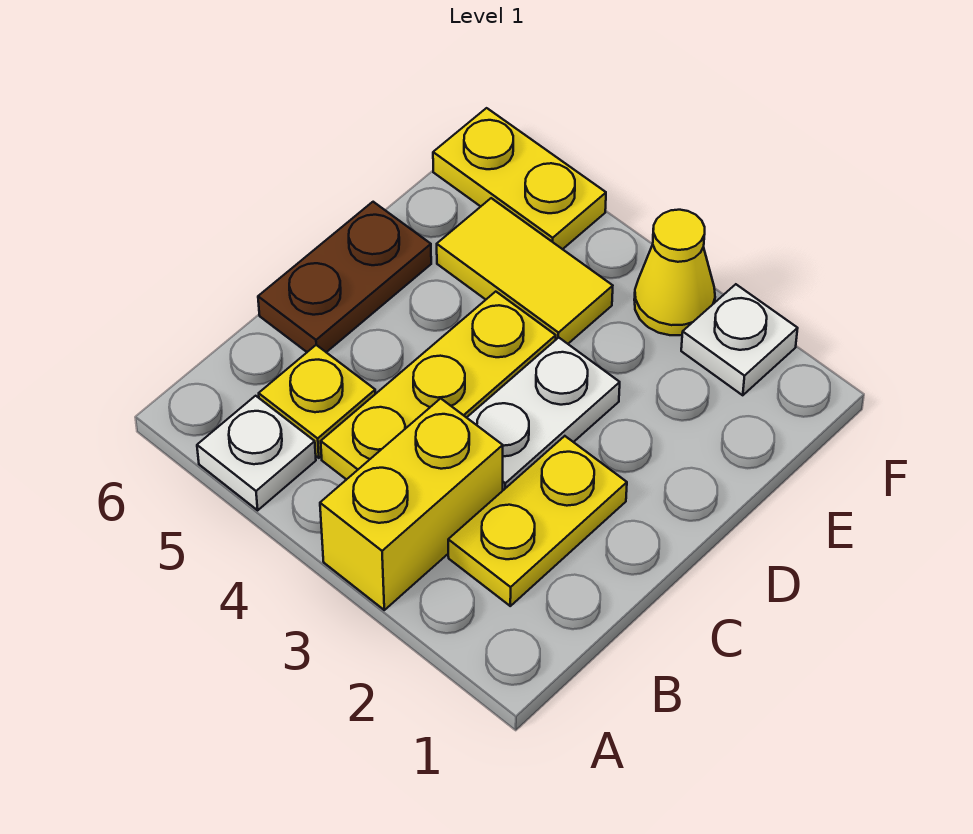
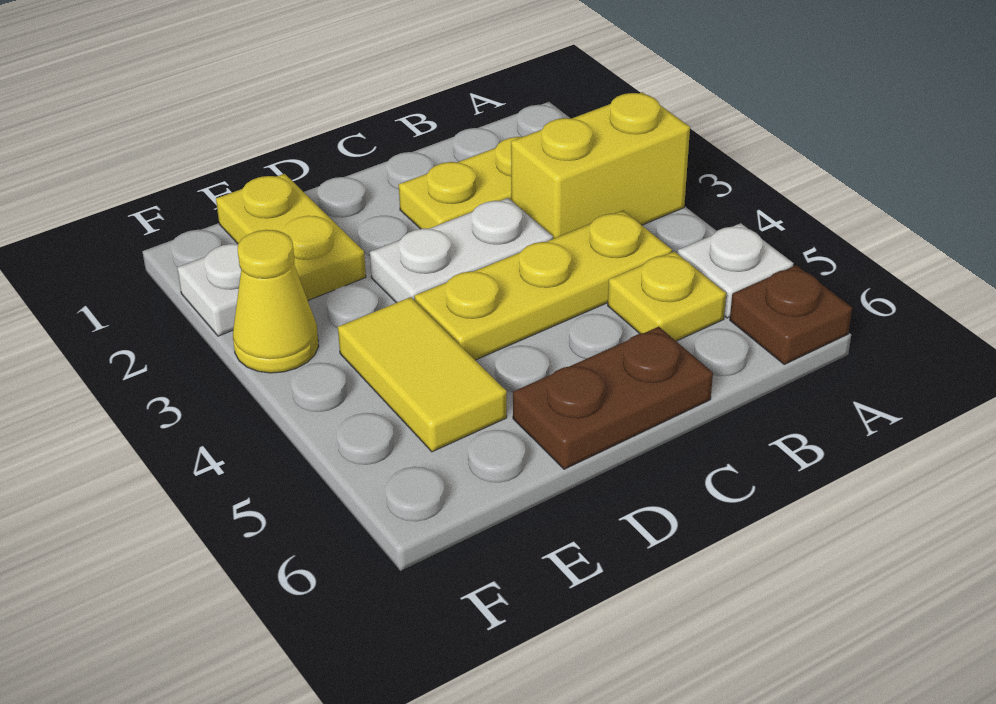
none -> brown 1x1 plate [730,265,852,364]
yellow 1x2 plate [433,108,606,249] -> yellow 1x2 plate moved to [216,174,366,300]

